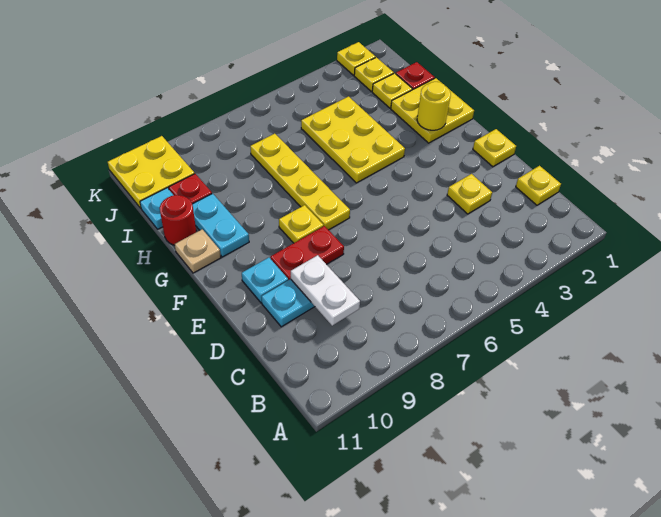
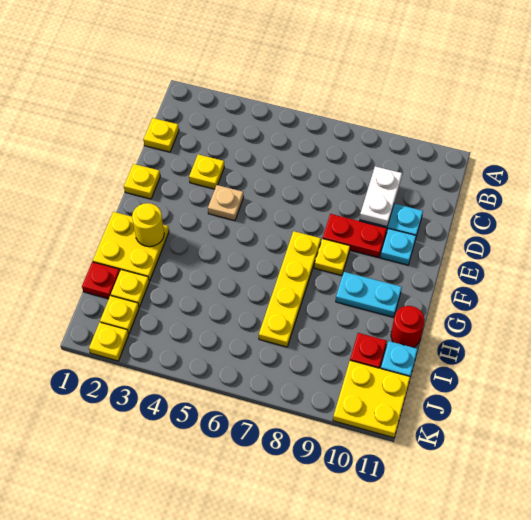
yellow 2x3 plate [301,97,405,183] -> none
cyan 1x2 plate [193,194,249,257] -> cyan 1x2 plate turned to [336,272,402,317]
tan 1x1 plate [175,229,221,273] -> tan 1x1 plate moved to [208,185,244,221]

